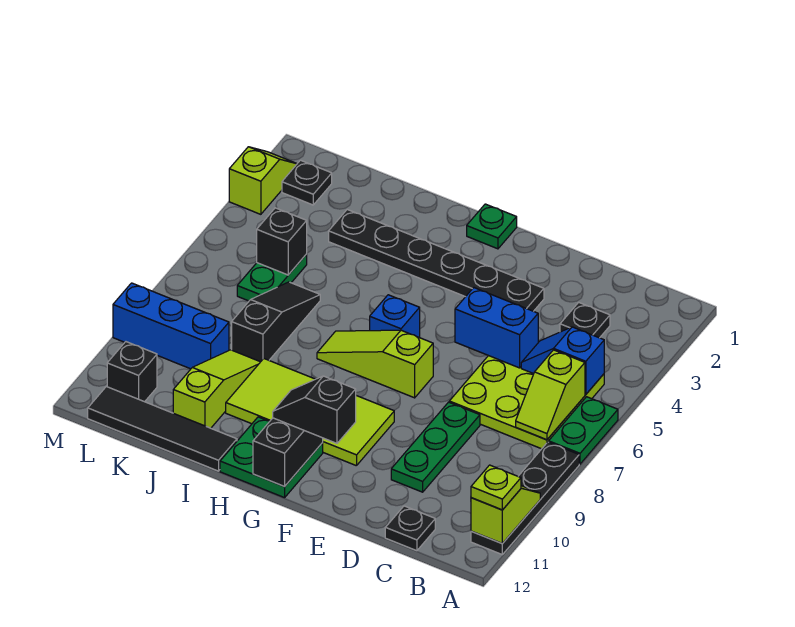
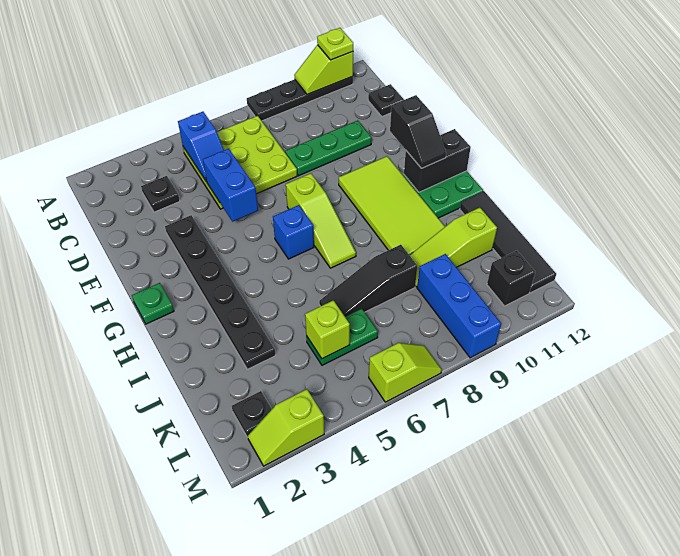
green 1x2 plate [549,397,618,464] -> none
lime 1x2 slope [516,350,585,440] -> lime 1x2 slope moved to [369,343,442,402]
black 1x1 brick [257,208,307,275] -> lime 1x1 brick [305,300,350,359]

